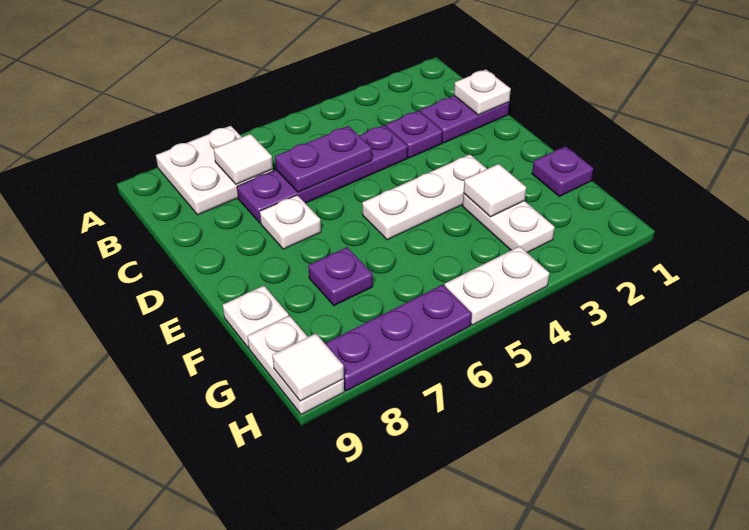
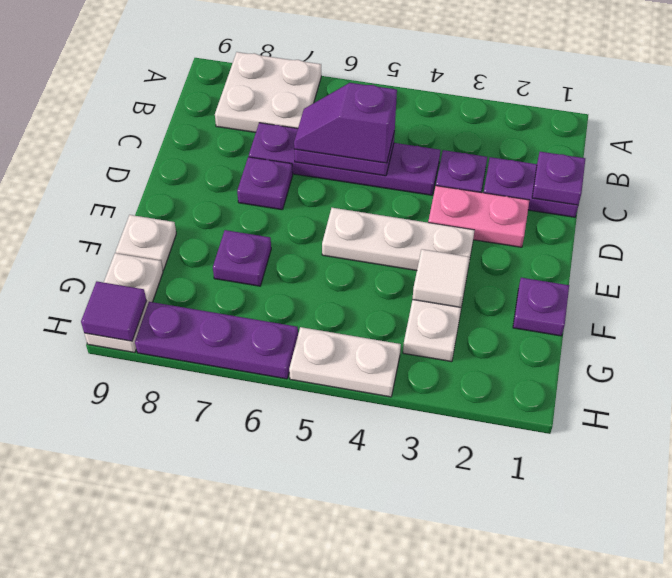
white 1x1 tile [214,134,273,184] -> none
white 1x1 plate [454,70,511,115] -> purple 1x1 plate [532,152,585,205]
none -> purple 1x2 slope [294,83,397,163]
none -> pink 1x2 plate [428,186,529,247]
white 1x1 plate [260,195,321,249] -> purple 1x1 plate [237,157,293,210]
white 1x1 tile [272,333,344,401] -> purple 1x1 tile [81,281,146,341]

